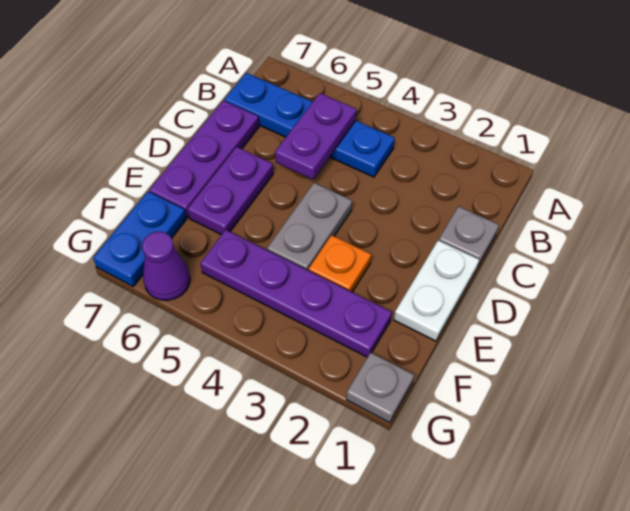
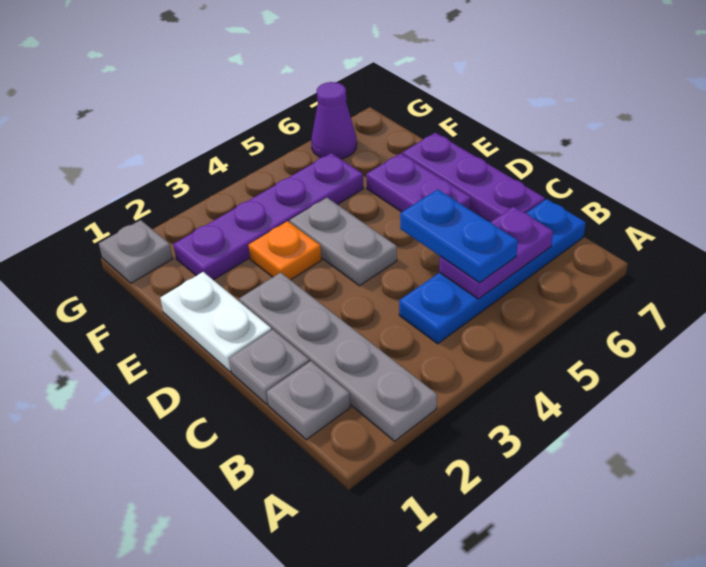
none -> grey 1x4 plate [239,273,437,441]
none -> grey 1x1 plate [267,361,350,440]
purple 1x2 plate [275,93,356,180] -> purple 1x2 plate turned to [439,207,553,299]
blue 1x2 plate [93,192,186,286] -> blue 1x2 plate moved to [400,189,518,283]

